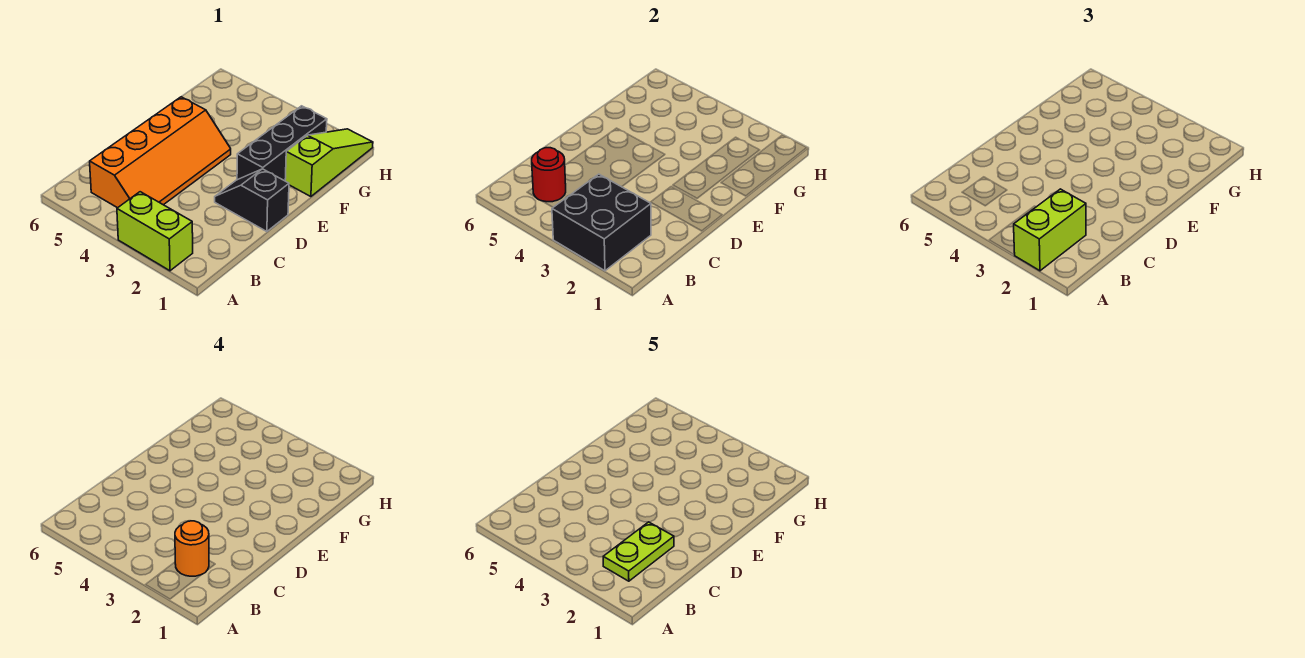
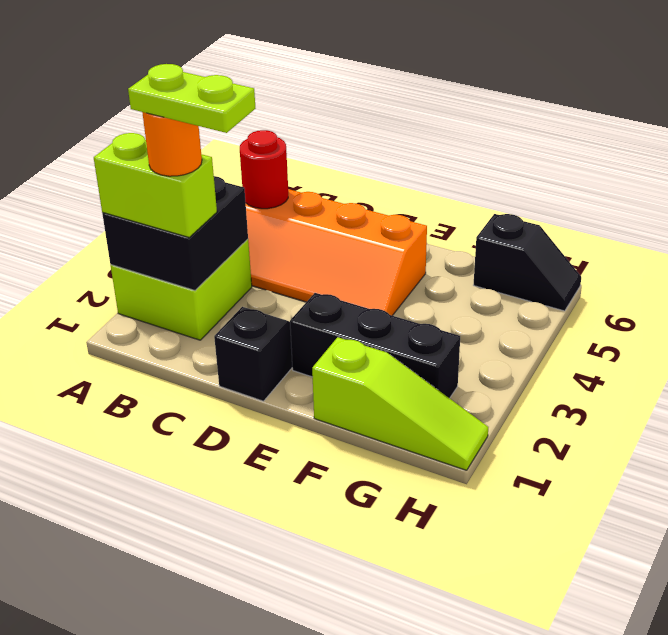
lime 1x2 brick [117,192,193,271] -> lime 2x2 brick [111,239,252,340]
none -> black 1x2 slope [474,214,581,311]

